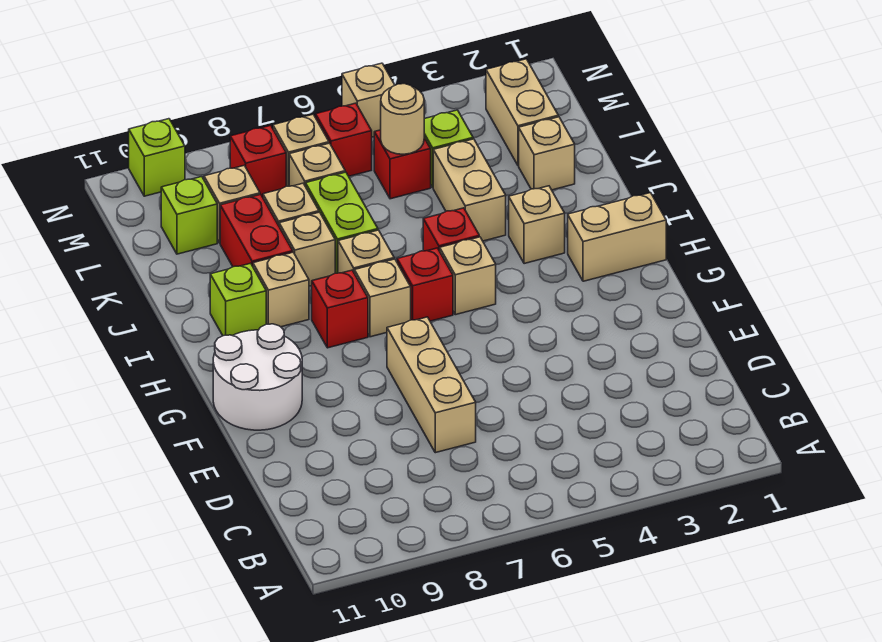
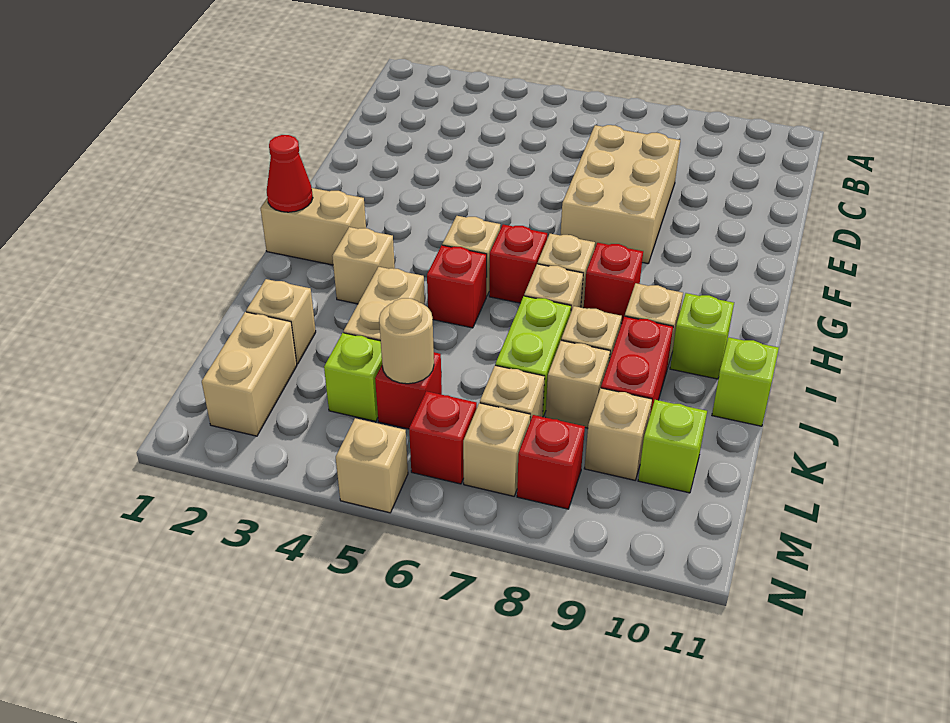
tan 1x3 brick [387,317,476,453] -> tan 2x3 brick [561,125,680,264]
white 2x2 round brick [213,324,302,430] -> none
none -> red 1x1 cone [267,135,313,212]
lime 1x1 brick [129,119,185,196] -> lime 1x1 brick moved to [712,337,779,426]

